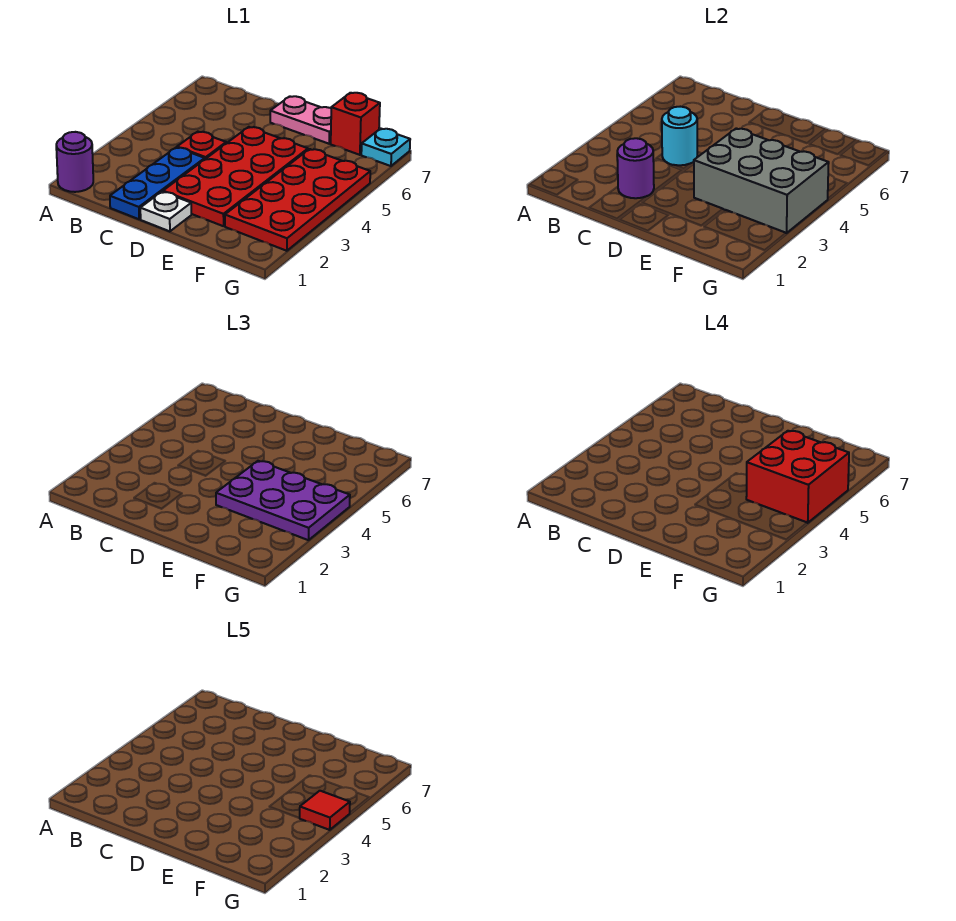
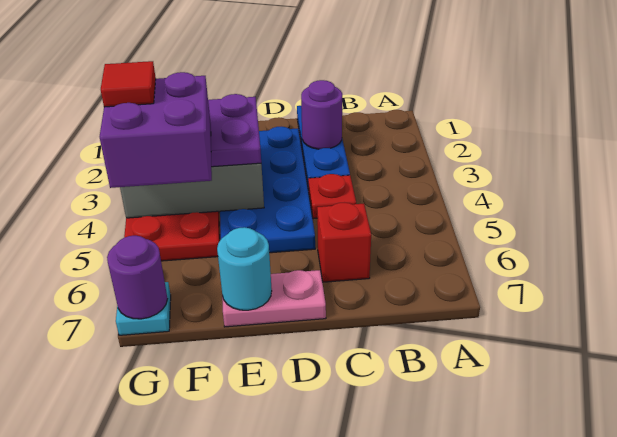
purple 1x1 round brick [56,132,93,192] -> purple 1x1 round brick moved to [107,236,168,319]
cyan 1x1 round brick [662,107,697,165] -> cyan 1x1 round brick moved to [217,227,272,310]
white 1x1 plate [140,192,191,231] -> none
red 2x4 plate [163,127,308,226] -> blue 2x4 plate [220,127,315,253]
red 2x2 brick [746,431,849,523] -> purple 2x2 brick [99,72,212,188]
red 1x1 brick [331,93,380,155] -> red 1x1 brick moved to [317,203,371,282]

